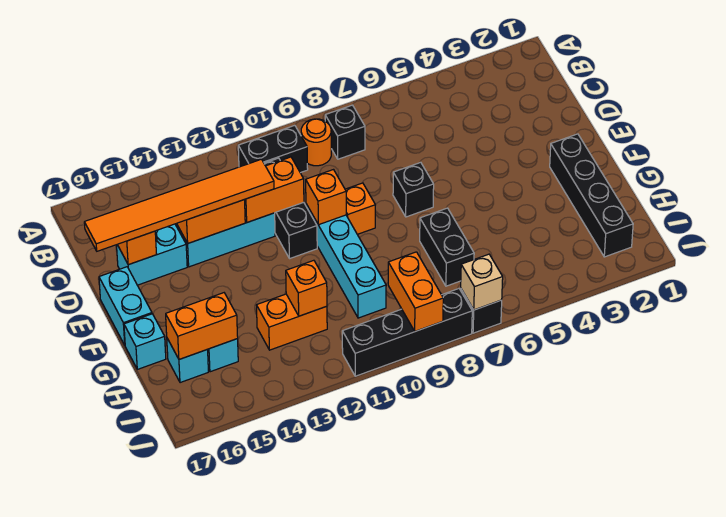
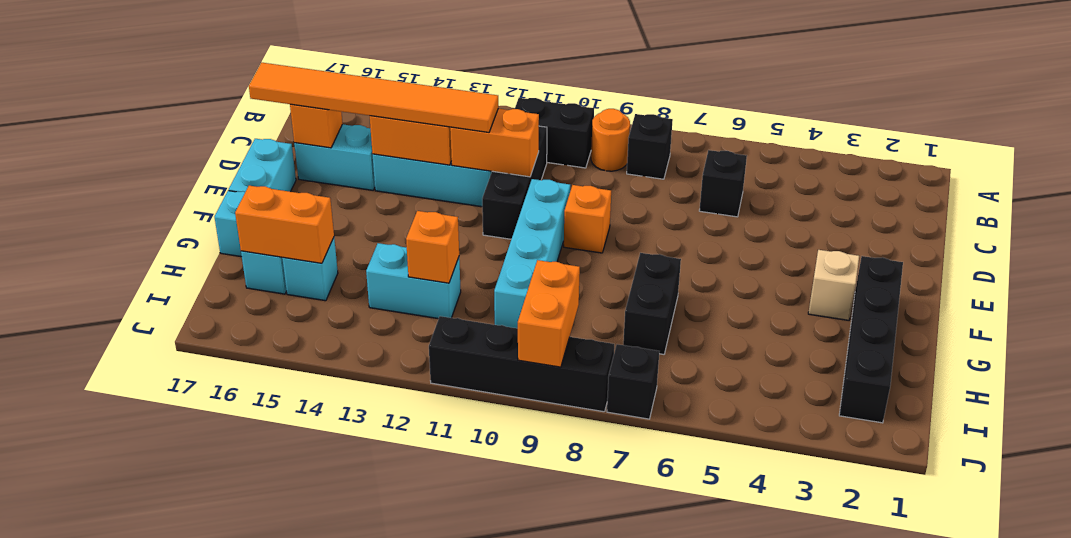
black 1x1 brick [393,162,434,217] -> black 1x1 brick moved to [699,150,747,217]
orange 1x1 brick [306,170,346,225] -> none
orange 1x2 brick [256,294,327,350] -> cyan 1x2 brick [366,243,461,319]
tan 1x1 brick [461,254,503,310] -> tan 1x1 brick moved to [808,250,859,320]

